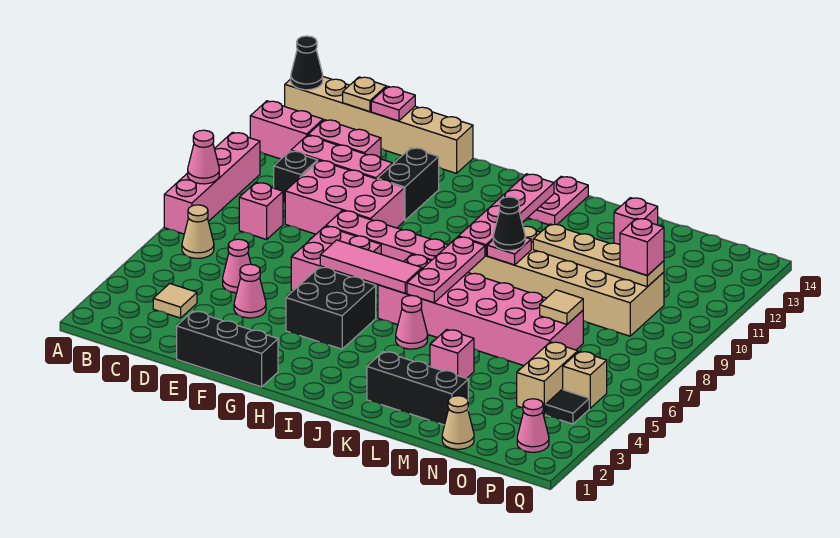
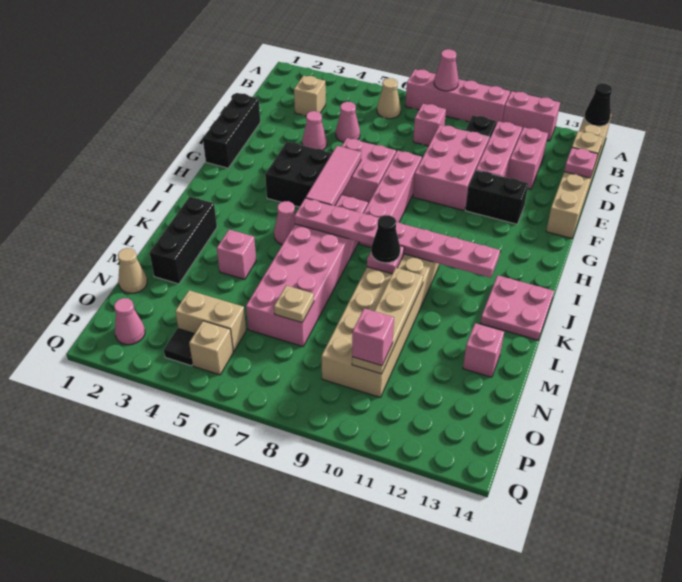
pink 1x2 brick [250,101,323,159] -> pink 1x2 brick turned to [503,91,560,141]
tan 1x1 tile [153,284,197,318] -> tan 1x1 brick [294,76,326,116]
pink 1x2 plate [528,176,588,225] -> pink 2x2 plate [480,276,554,340]
tan 1x1 tile [540,290,583,324] -> tan 1x1 plate [274,286,314,323]

